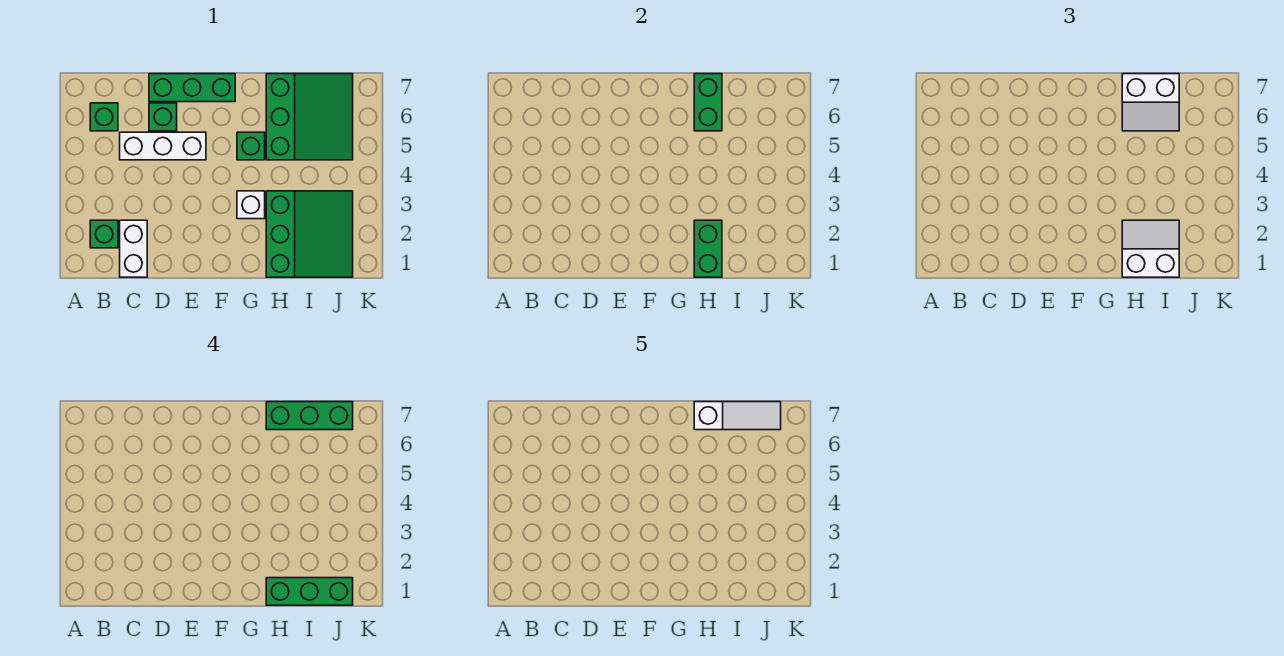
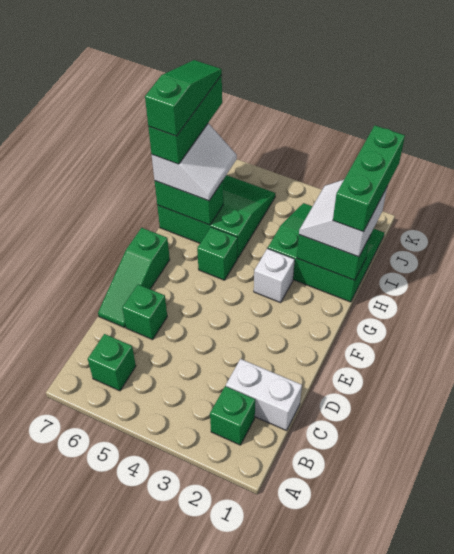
white 1x3 brick [120,132,206,160] -> none
green 1x3 brick [149,74,235,102] -> green 1x3 slope [98,228,170,328]
white 1x3 slope [694,402,781,430] -> green 1x3 slope [145,60,222,136]

